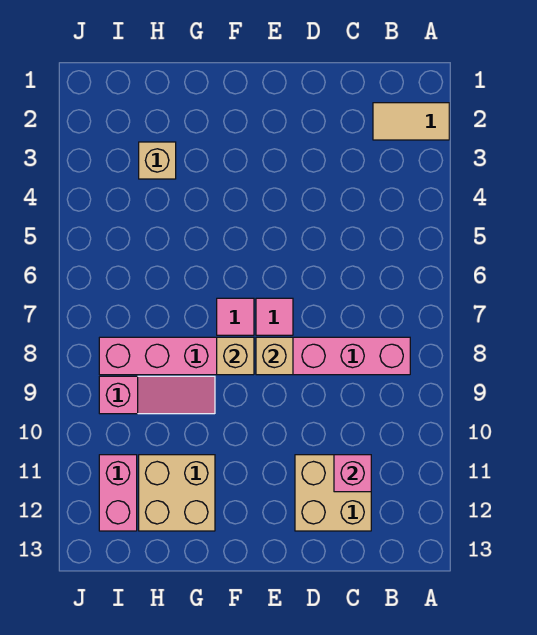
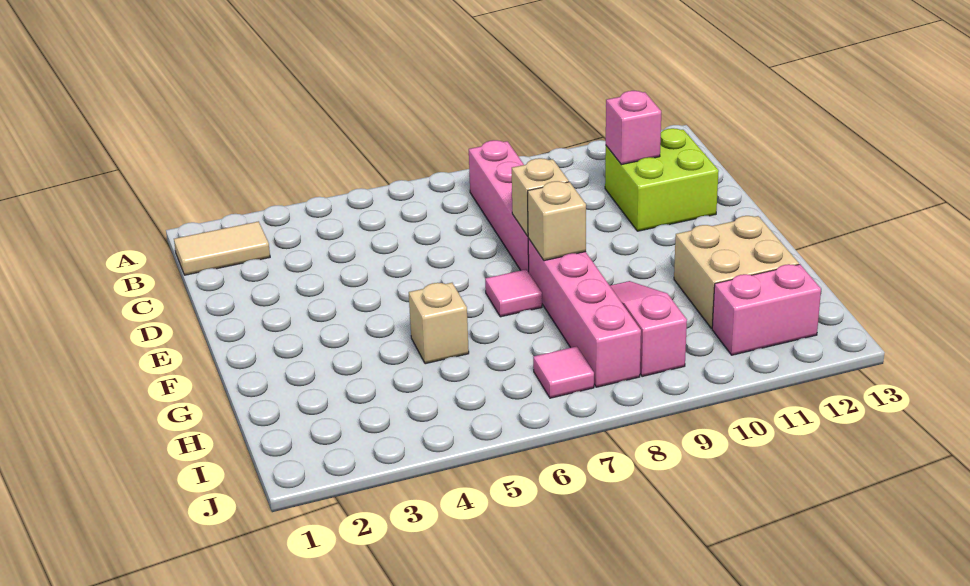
tan 1x2 tile [373,103,449,140] -> tan 1x2 tile turned to [174,221,270,275]
tan 2x2 brick [295,455,371,531] -> lime 2x2 brick [605,128,719,231]
pink 1x1 tile [256,298,293,335] -> pink 1x1 tile moved to [533,346,594,398]
tan 1x1 brick [139,142,176,179] -> tan 1x1 brick moved to [409,283,469,364]

